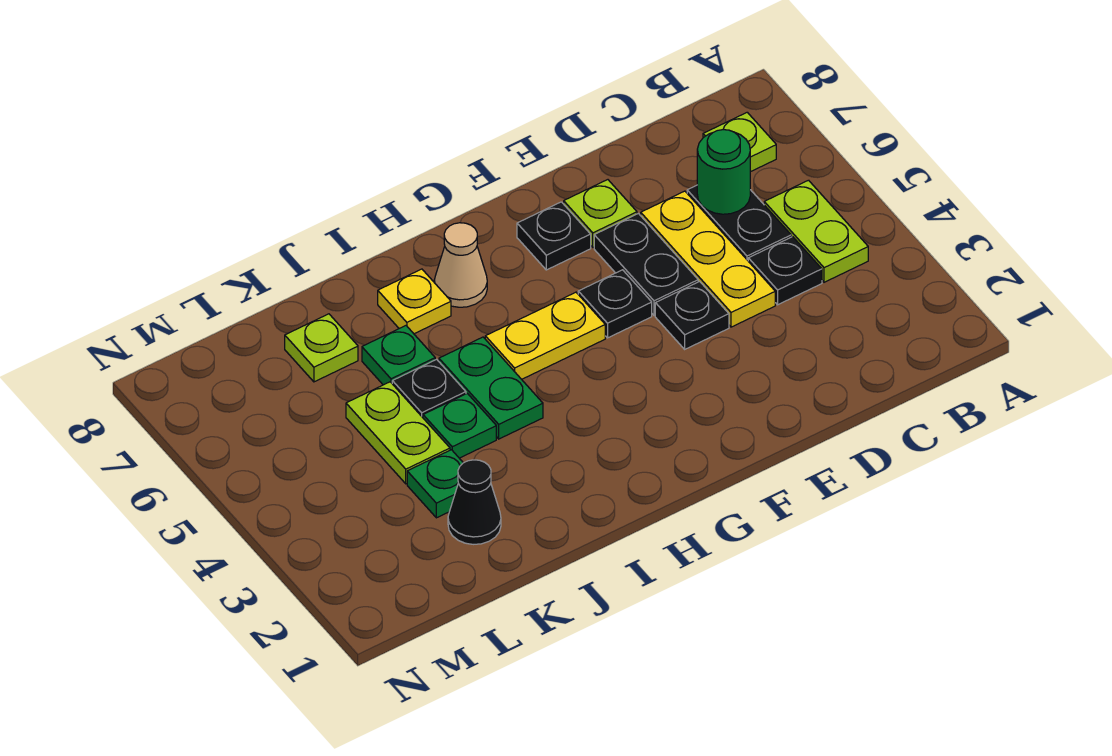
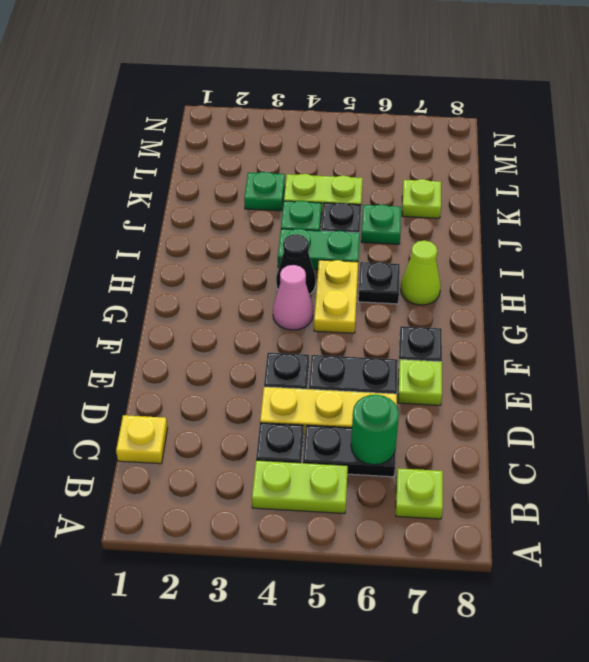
black 1x1 plate [578,270,652,338] -> black 1x1 plate moved to [358,262,400,304]
none -> pink 1x1 cone [273,265,313,330]
tan 1x1 cone [434,223,487,307] -> lime 1x1 cone [400,240,441,305]
yellow 1x1 plate [378,269,451,334] -> yellow 1x1 plate moved to [116,415,168,464]
black 1x1 cone [448,460,501,544] -> black 1x1 cone moved to [276,234,316,295]

